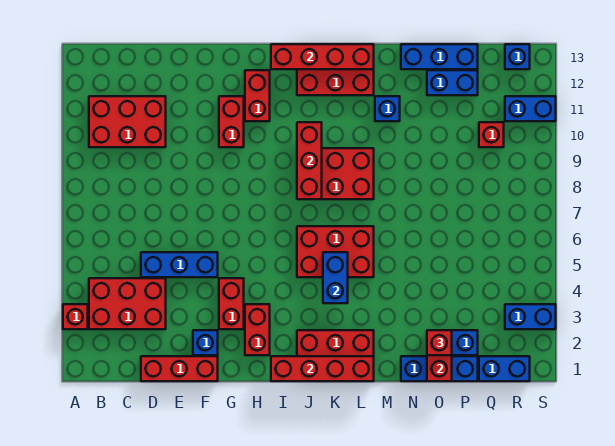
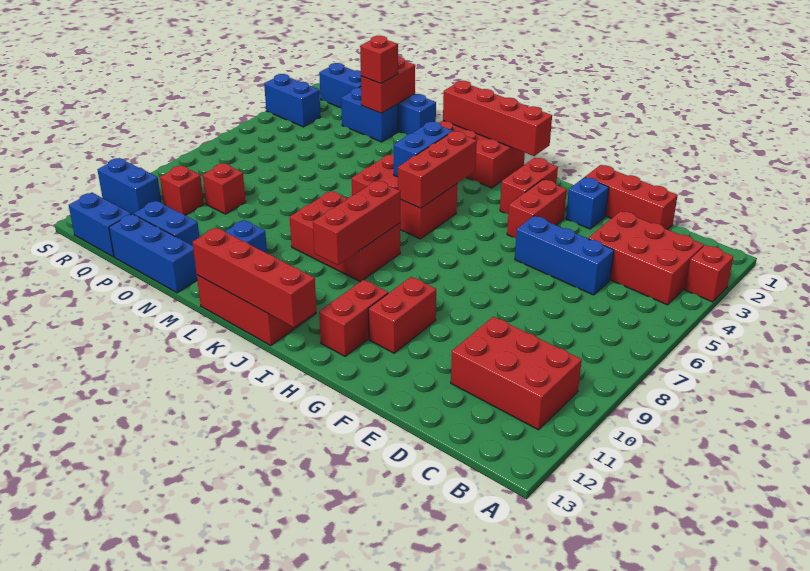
none -> red 1x3 brick [398,131,477,208]
none -> red 1x1 brick [203,164,246,214]
blue 1x1 brick [505,44,530,69] -> blue 1x2 brick [69,193,131,257]

